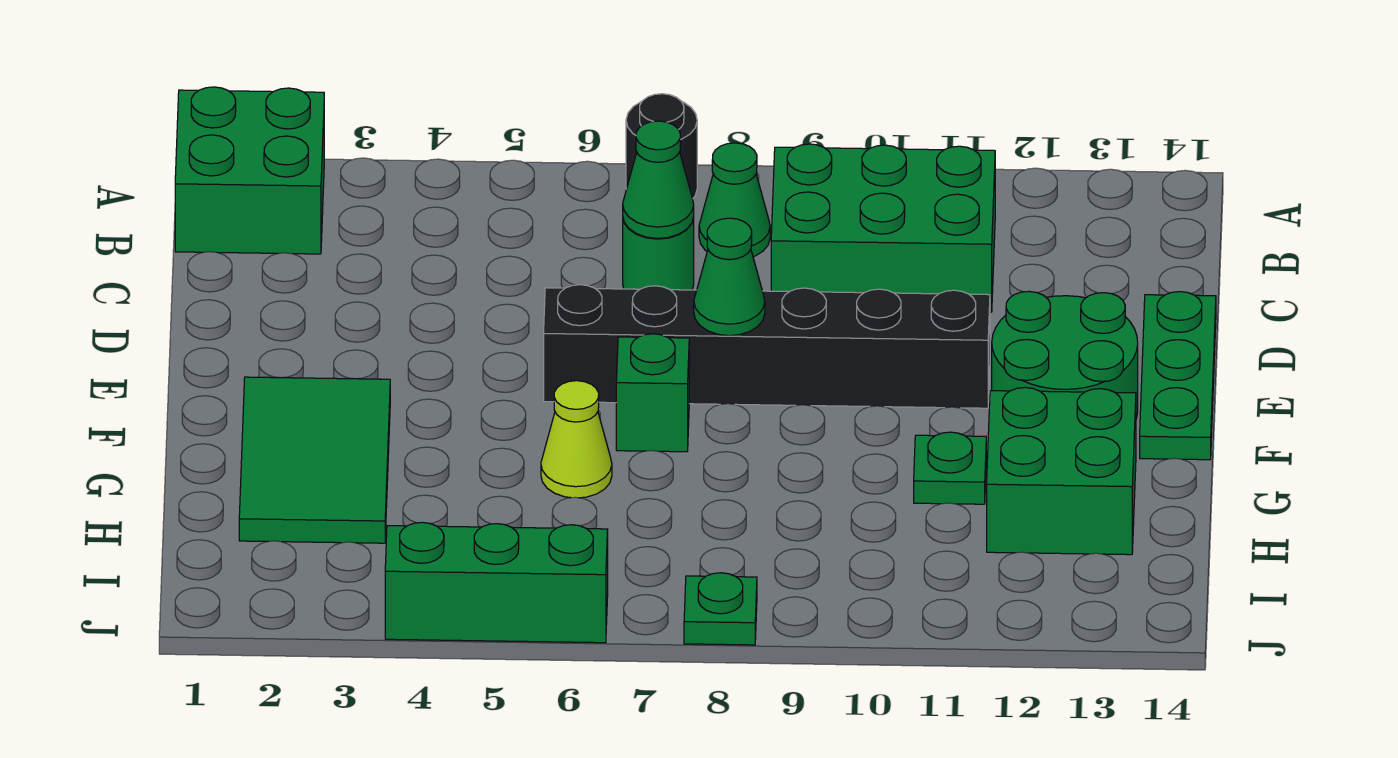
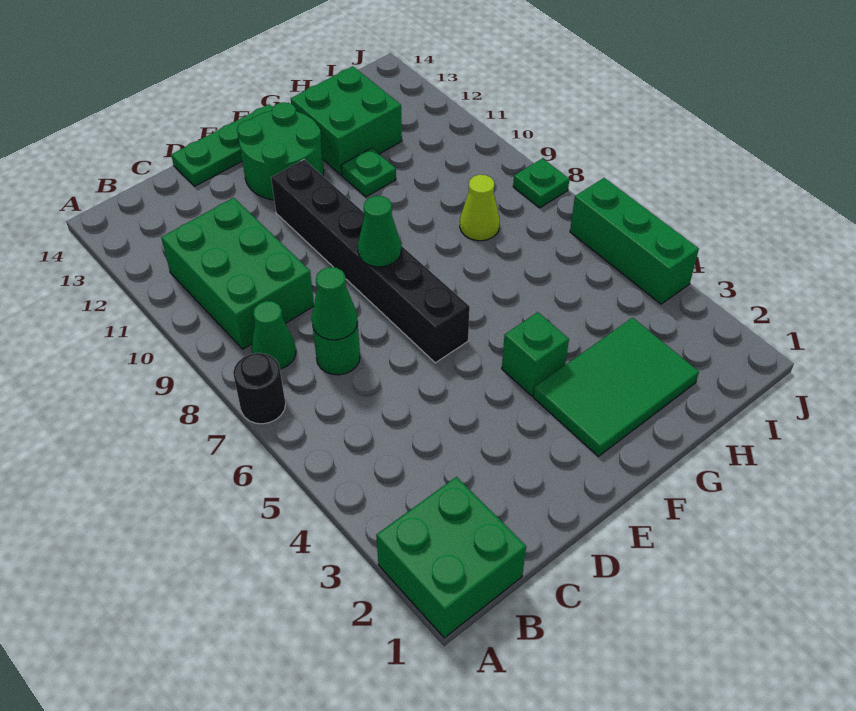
green 1x1 brick [616,334,689,452] -> green 1x1 brick moved to [502,312,569,396]
lime 1x1 cone [541,381,612,498] -> lime 1x1 cone moved to [460,175,500,241]

